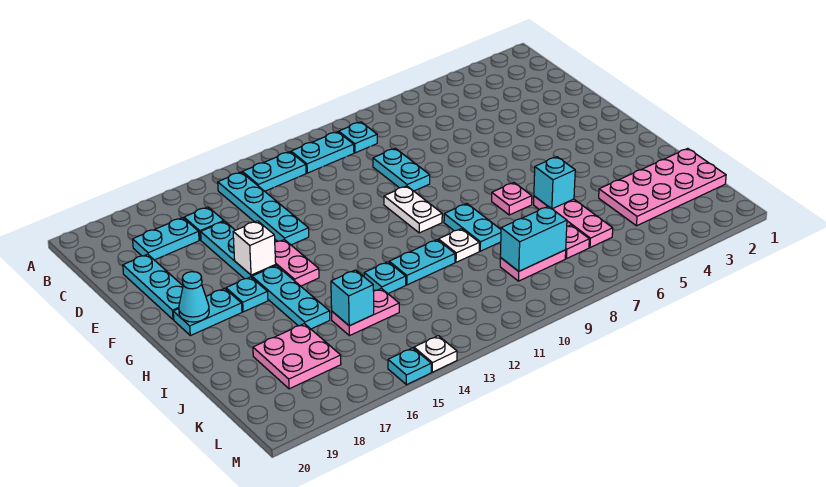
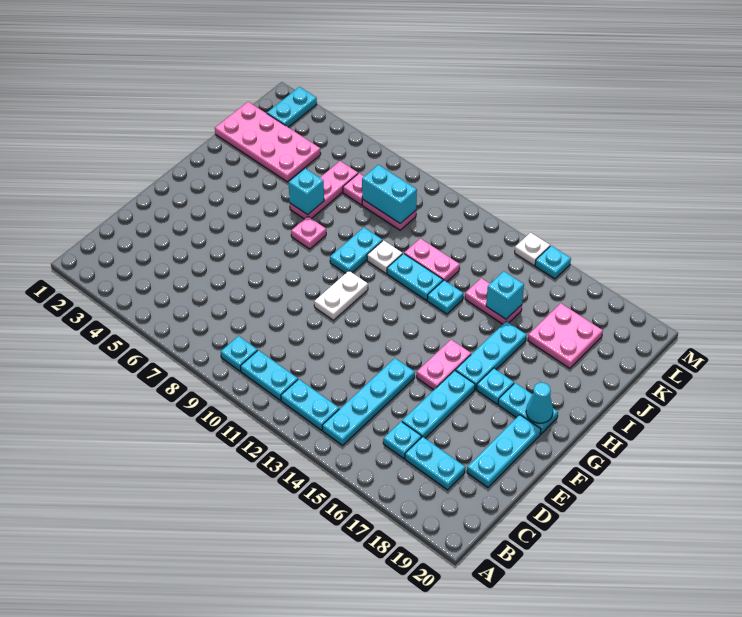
cyan 1x2 plate [373,148,430,191] -> cyan 1x2 plate moved to [267,87,317,127]
white 1x1 brick [233,221,276,275] -> none
none -> pink 1x2 plate [404,238,460,282]

